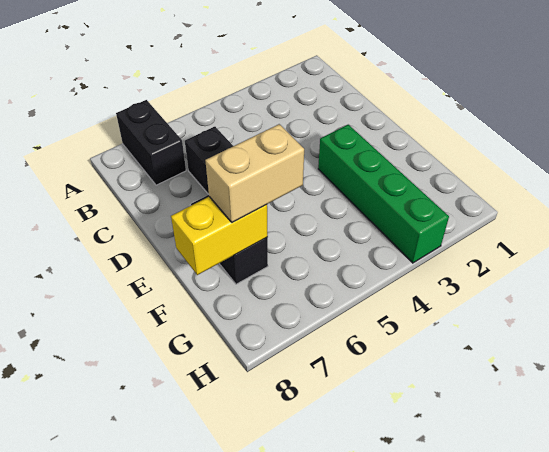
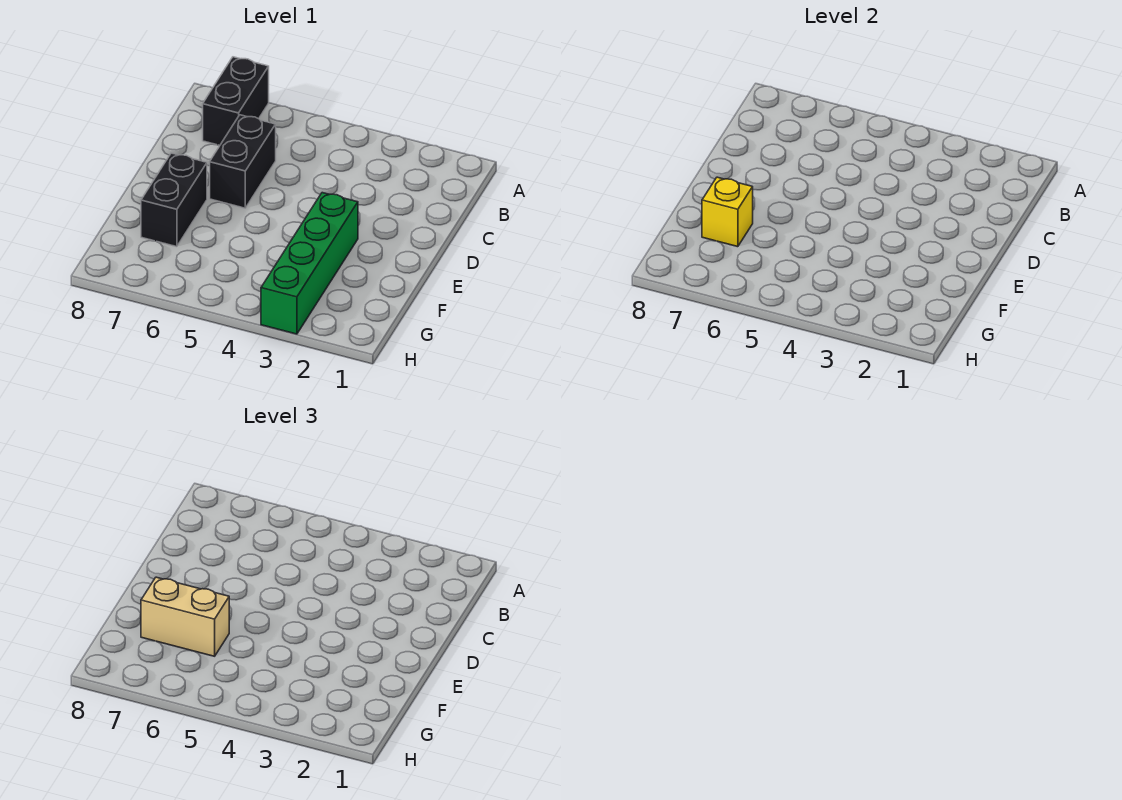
yellow 1x2 brick [171,197,268,275] -> yellow 1x1 brick [702,177,753,247]

